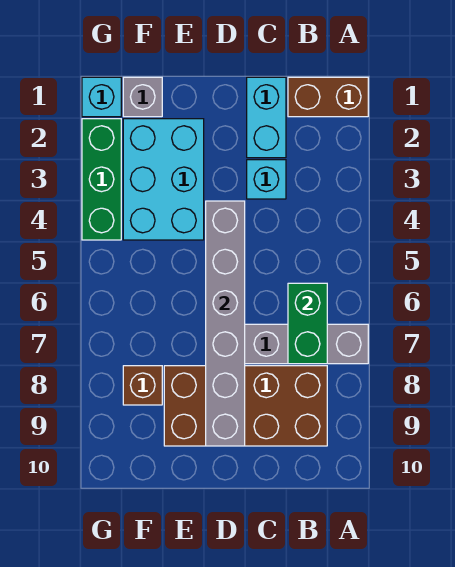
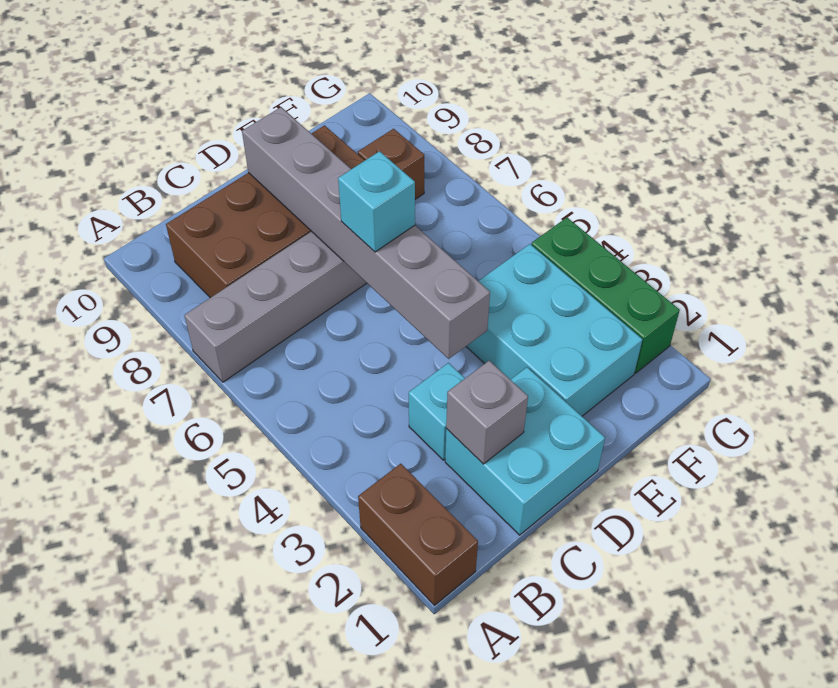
brown 1x2 brick [288,77,368,117] -> brown 1x2 brick turned to [358,464,478,605]
green 1x2 brick [288,283,327,364] -> none
cyan 1x2 brick [247,77,286,158] -> cyan 2x2 brick [445,367,605,535]
grey 1x1 brick [123,77,162,117] -> grey 1x1 brick moved to [446,361,528,464]
cyan 1x1 brick [82,77,121,117] -> cyan 1x1 brick moved to [338,151,415,252]

